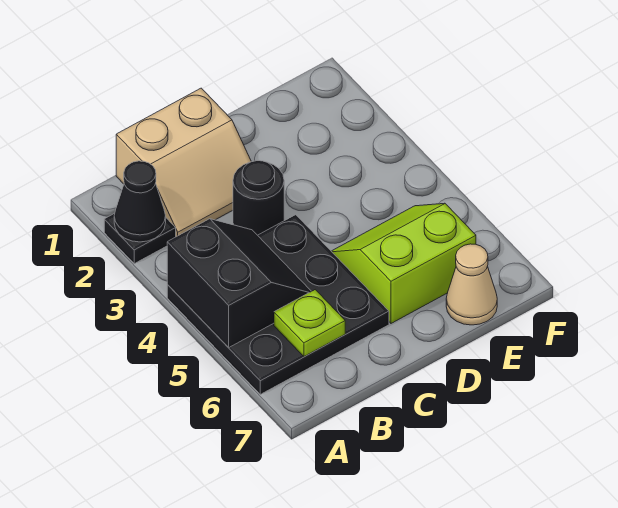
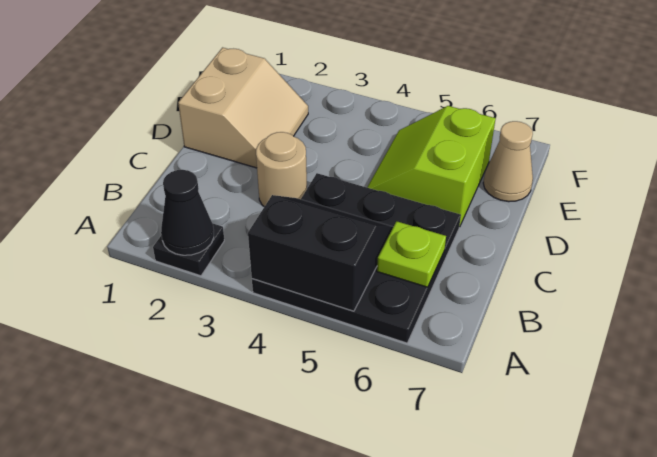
tan 2x2 slope [116,88,251,237] -> tan 2x2 slope moved to [178,48,308,168]
black 1x1 round brick [233,161,284,235] -> tan 1x1 round brick [256,132,307,207]

